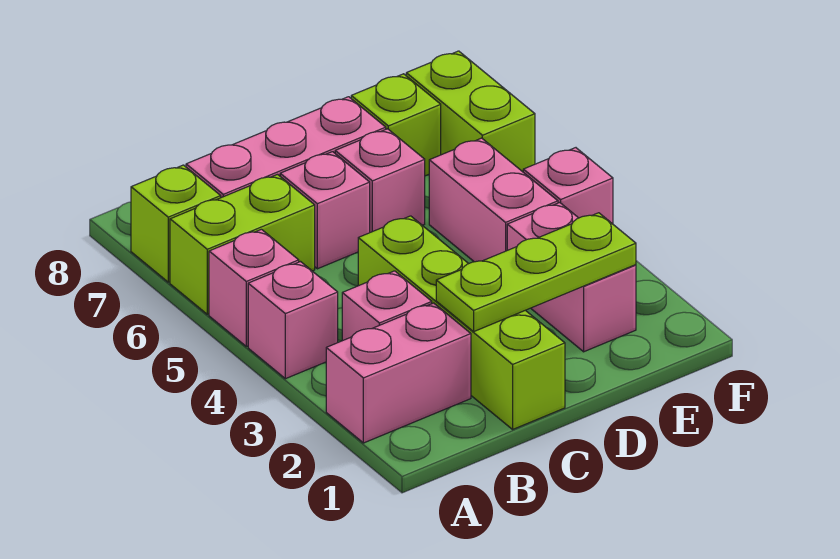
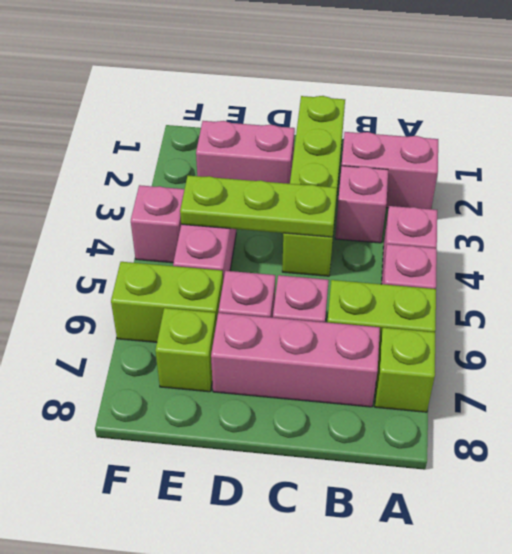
lime 1x3 plate [436,213,636,332] -> lime 1x3 plate moved to [180,176,337,237]
pink 1x2 brick [507,203,636,352] -> pink 1x2 brick turned to [196,121,295,184]
lime 1x2 brick [406,51,535,172] -> lime 1x2 brick turned to [111,262,223,342]

